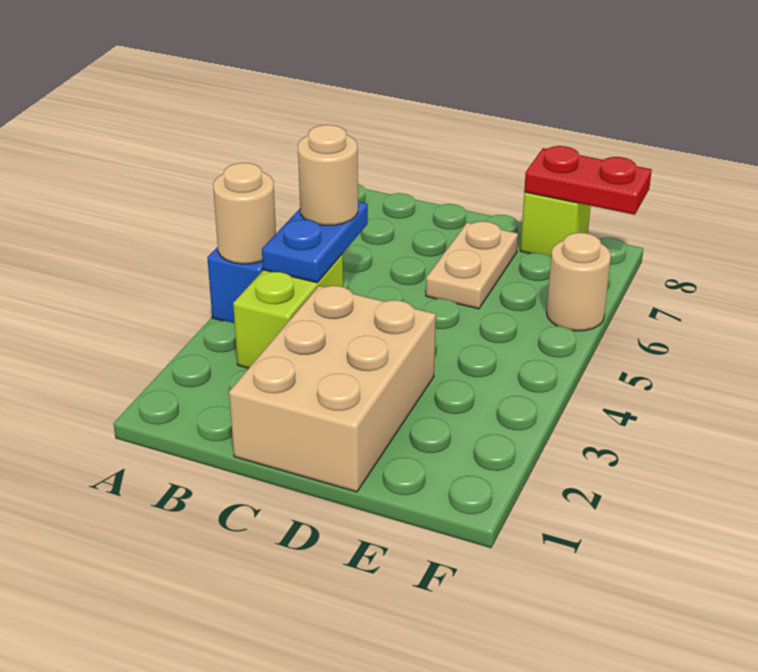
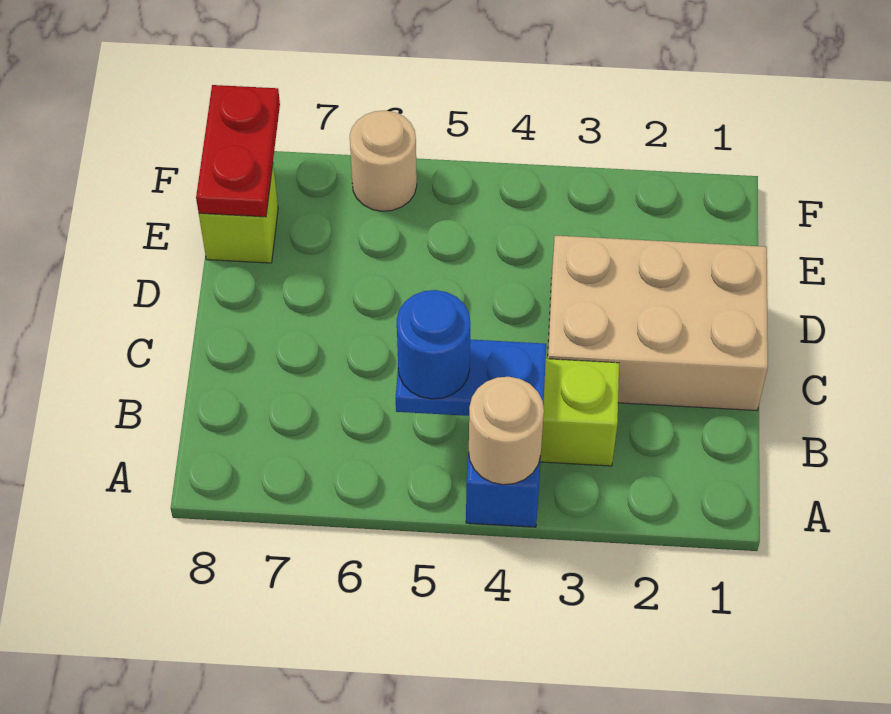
tan 1x1 round brick [298,125,358,225] -> blue 1x1 round brick [397,290,471,399]
tan 1x2 plate [426,221,518,309] -> none

